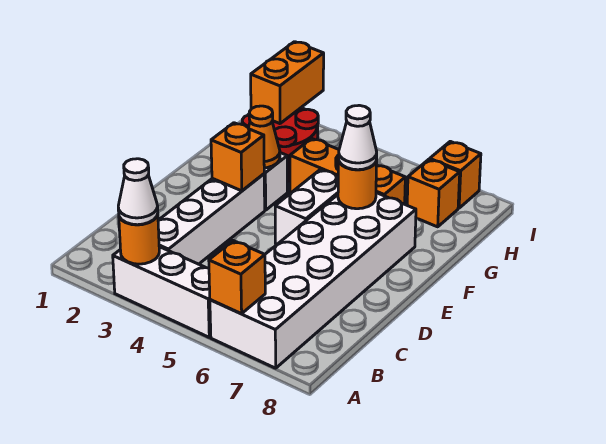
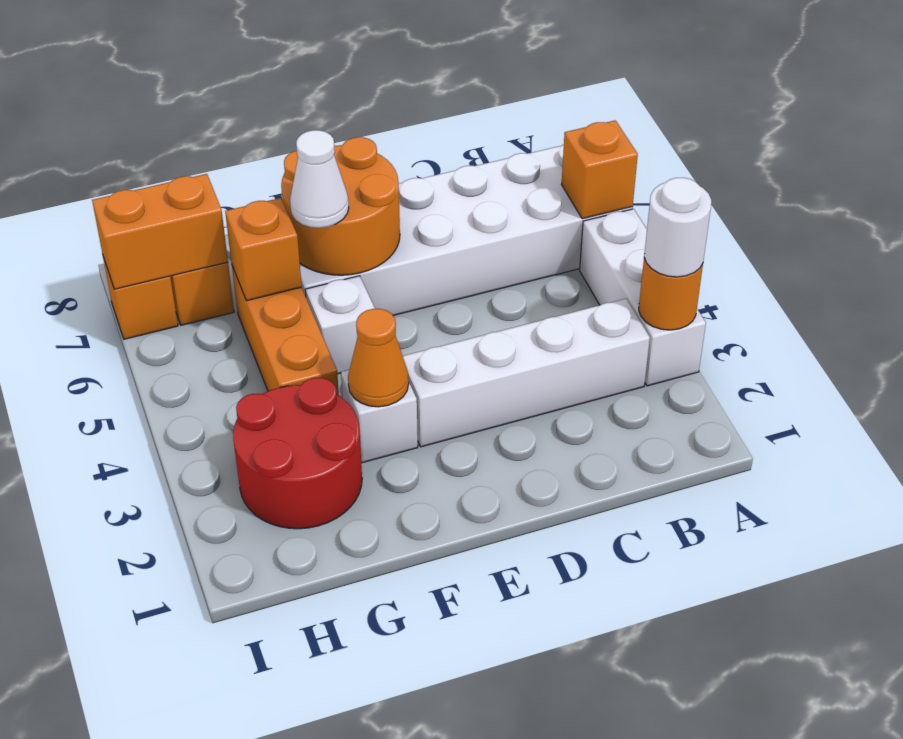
white 1x1 cone [118,159,158,225] -> white 1x1 round brick [644,178,711,277]
orange 1x1 brick [211,123,264,191] -> orange 1x1 brick moved to [225,198,302,301]
white 1x2 brick [275,169,338,244] -> white 1x1 brick [305,276,375,374]
orange 1x1 round brick [338,159,377,209] -> orange 2x2 round brick [281,137,400,275]
orange 1x2 brick [251,42,324,124] -> orange 1x2 brick moved to [92,174,228,289]

